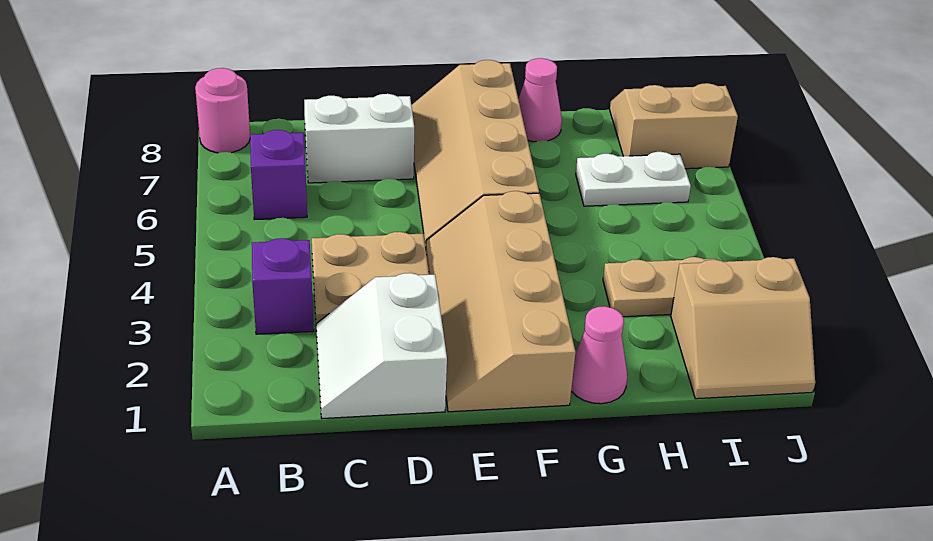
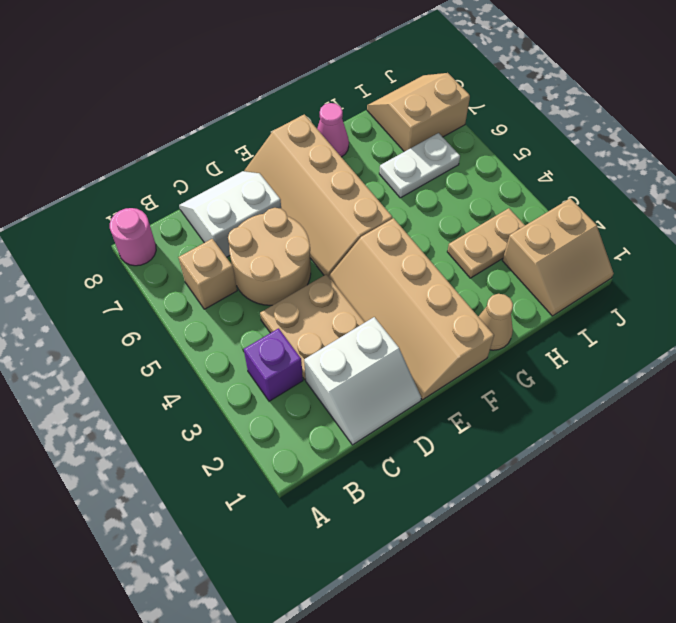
purple 1x1 brick [250,130,307,220] -> tan 1x1 brick [179,239,237,309]
white 2x2 slope [316,273,447,418] -> white 2x2 slope turned to [304,317,421,445]
none -> tan 2x2 round brick [228,208,311,305]
pink 1x1 cone [571,306,627,404] -> tan 1x1 cone [478,294,513,350]

